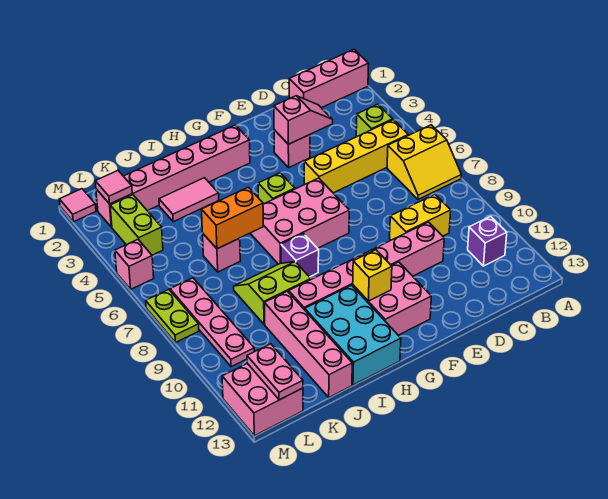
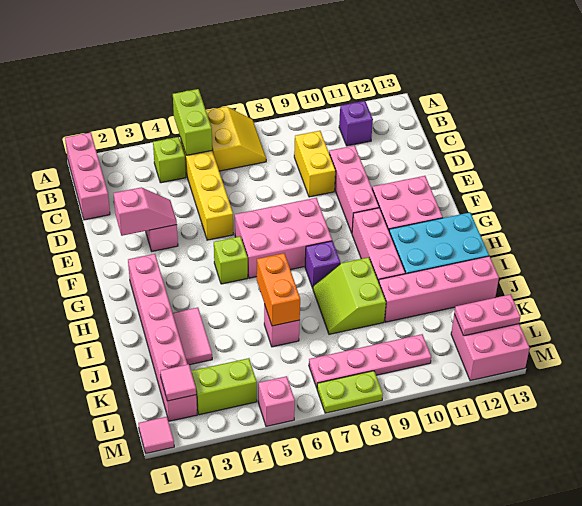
none -> lime 1x2 brick [173,89,212,155]
pink 1x2 slope [274,96,333,144] -> pink 1x2 slope turned to [113,188,177,236]
pink 2x3 brick [251,178,349,264] -> pink 2x3 brick turned to [235,198,332,278]
yellow 1x1 brick [353,250,392,301] -> none

